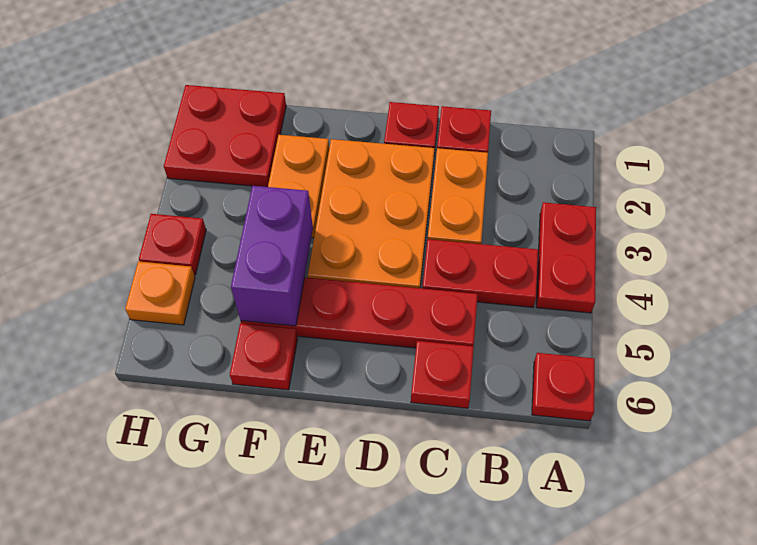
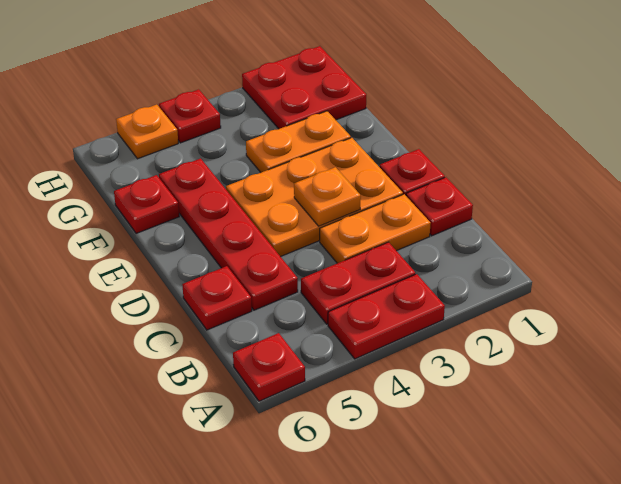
red 1x2 plate [422,239,538,307] -> red 1x2 plate turned to [301,242,415,324]
none -> orange 1x1 plate [294,167,361,226]
purple 1x2 brick [231,186,313,326] -> none

